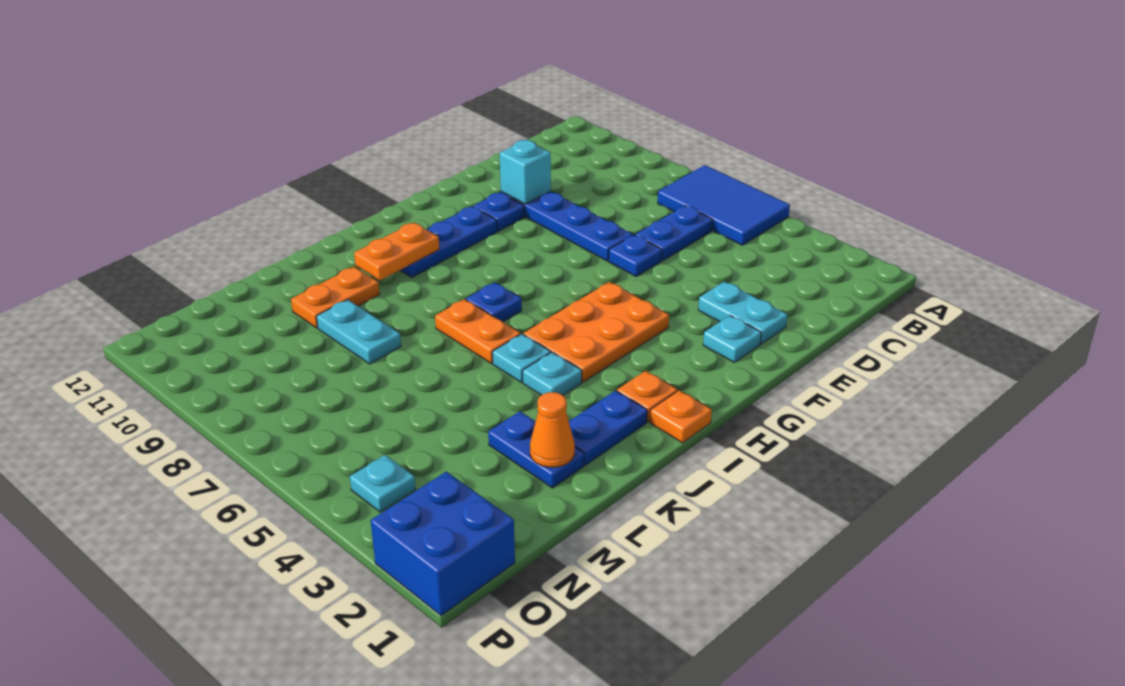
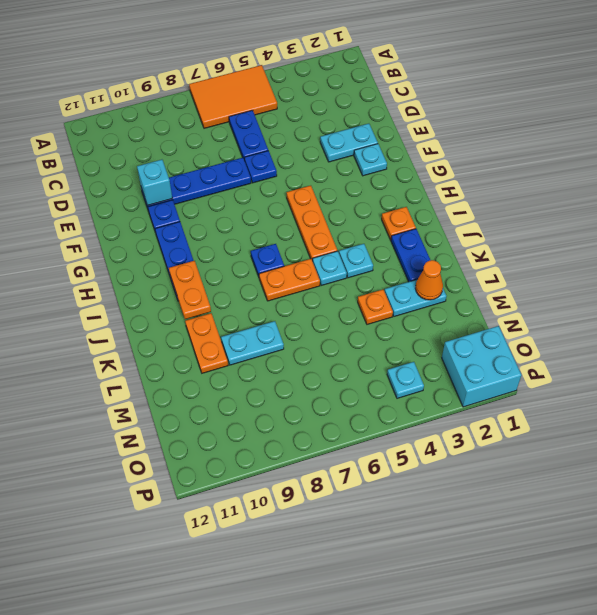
blue 2x3 tile [658,165,790,245] -> orange 2x3 tile [189,65,277,128]
orange 2x3 plate [523,282,669,382] -> orange 1x3 plate [287,186,337,261]
orange 1x1 plate [650,390,712,443] -> orange 1x1 plate moved to [358,290,393,324]
blue 1x2 plate [488,411,584,488] -> cyan 1x2 plate [385,280,446,316]
blue 2x2 brick [371,472,515,616] -> cyan 2x2 brick [442,326,521,407]

